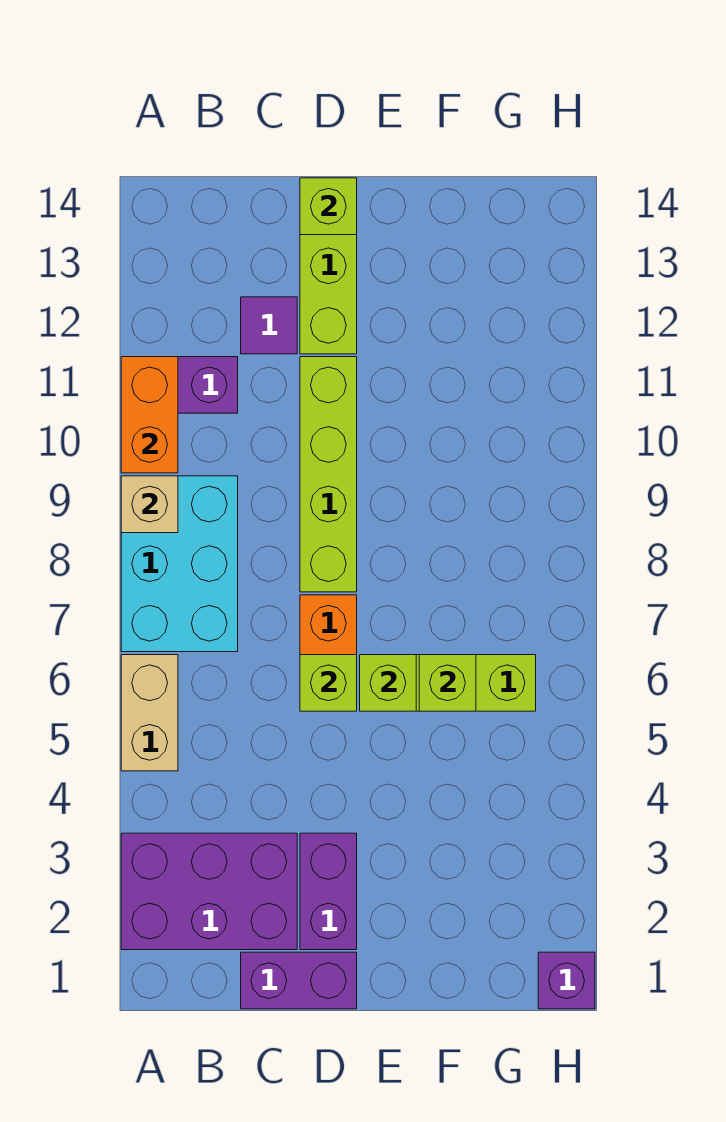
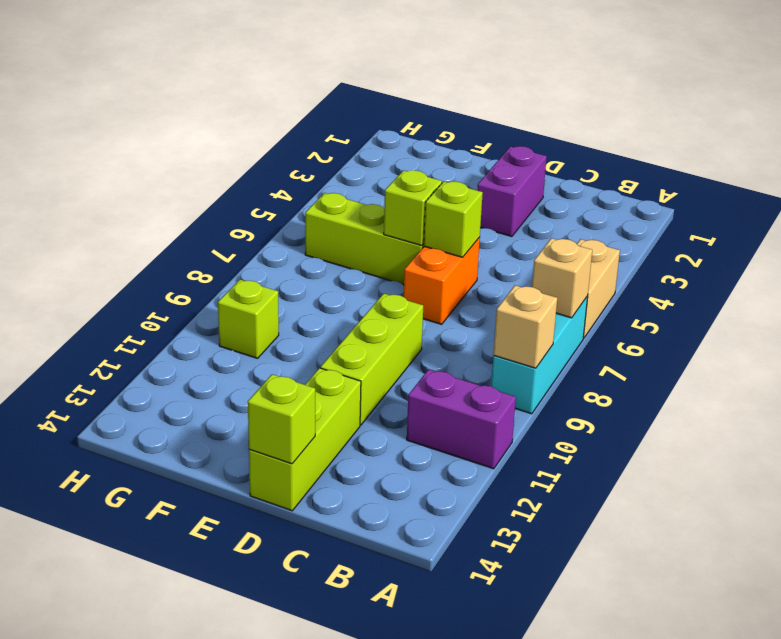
purple 2x3 brick [121,833,297,950] -> none
cyan 2x3 brick [121,476,238,652] -> cyan 1x3 brick [491,296,588,414]
none -> tan 1x1 brick [532,238,592,318]
orange 1x2 brick [121,357,178,473] -> none
purple 1x2 brick [241,952,357,1009] -> none
purple 1x1 tile [241,297,297,354] -> none
lime 1x4 brick [300,357,357,592] -> lime 1x3 brick [320,294,423,425]
lime 1x1 brick [419,655,476,711] -> lime 1x1 brick moved to [218,280,279,358]
purple 1x1 brick [538,952,595,1009] -> none

